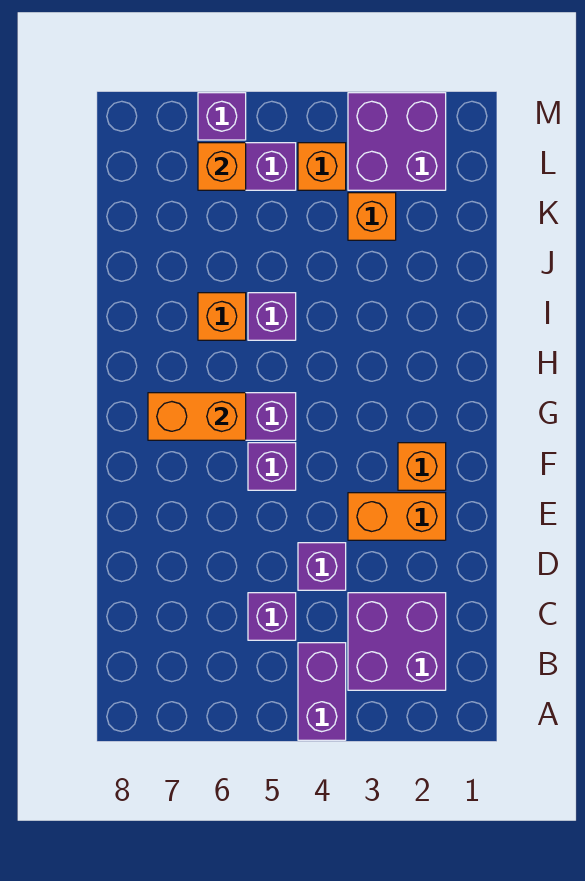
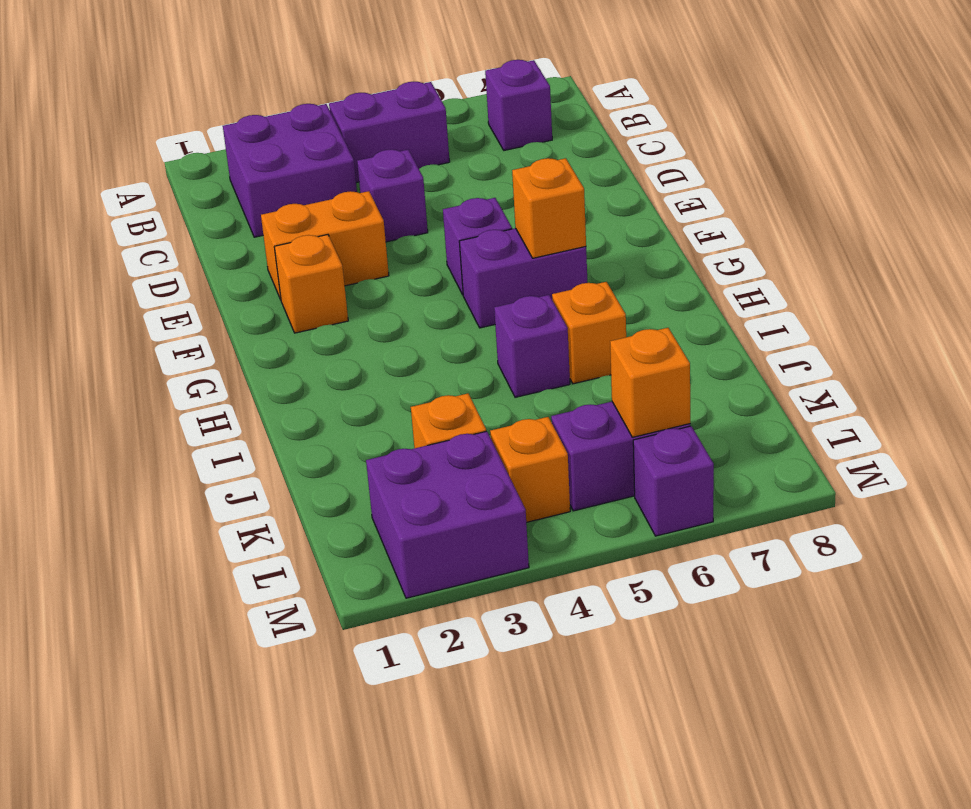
purple 1x2 brick [298,643,346,740] -> purple 1x2 brick turned to [329,82,450,183]
purple 1x1 brick [248,593,296,640] -> purple 1x1 brick moved to [485,60,552,151]
orange 1x2 brick [148,393,246,440] -> orange 1x1 brick [512,158,586,258]

